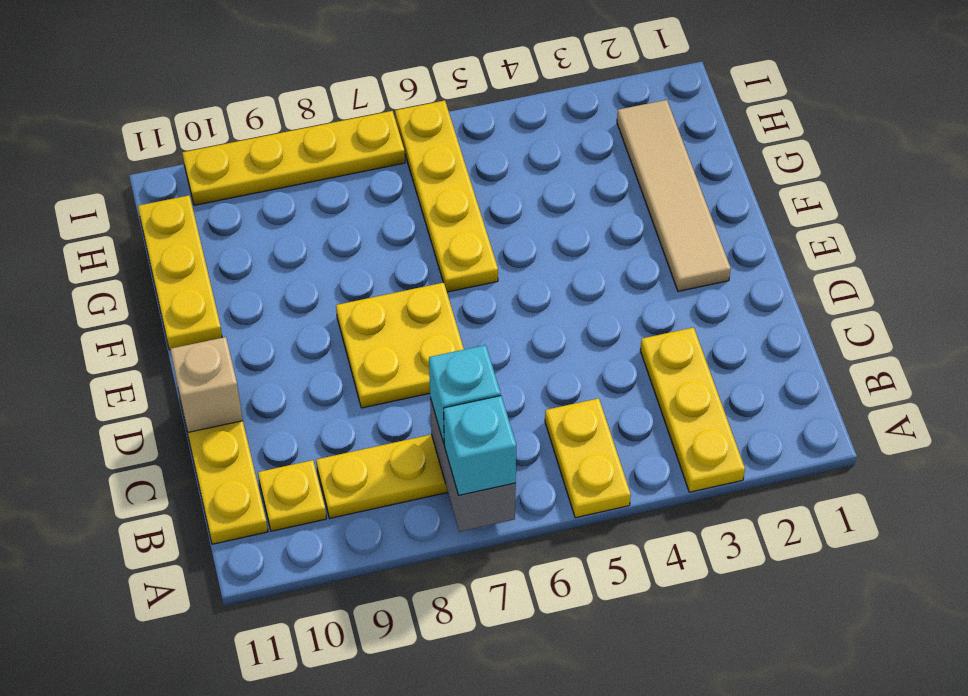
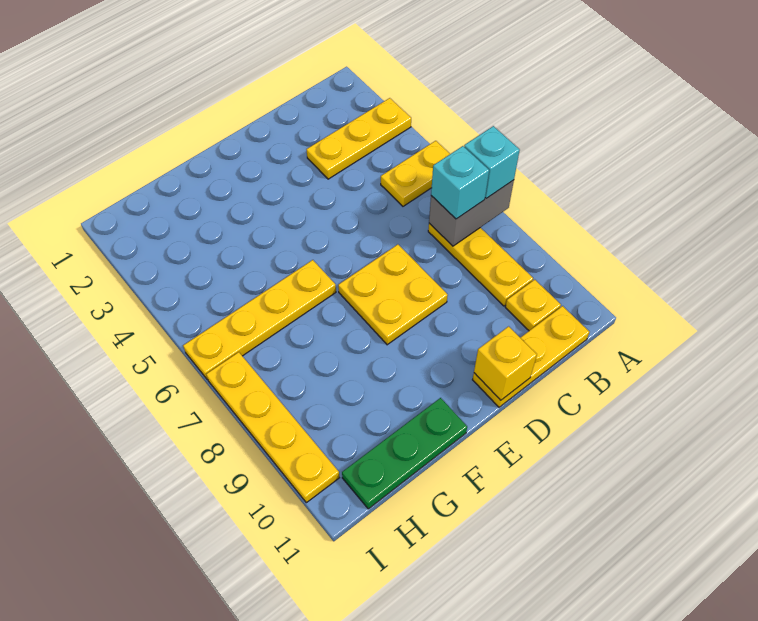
tan 1x1 brick [170,337,243,432] -> yellow 1x1 brick [474,326,537,400]
tan 1x4 tile [617,100,731,291] -> none
yellow 1x3 plate [138,195,222,350] -> green 1x3 plate [342,398,467,509]

